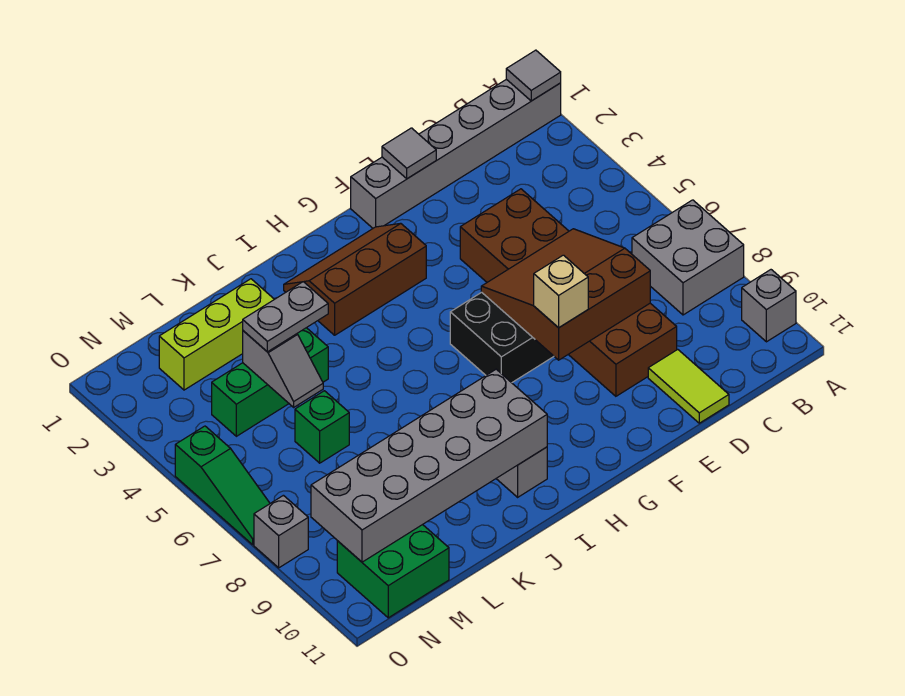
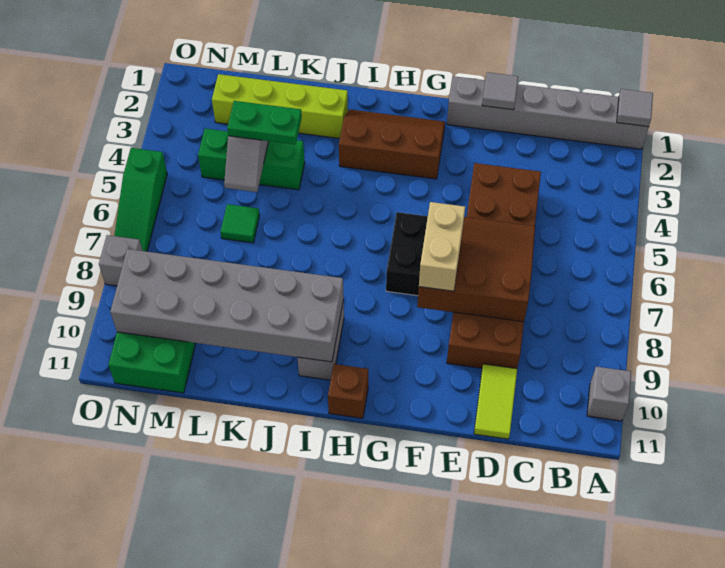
grey 2x2 brick [632,200,744,315] -> none
tan 1x1 brick [533,255,588,328] -> tan 1x2 brick [419,202,465,291]
none -> brown 1x1 brick [328,364,368,418]
lime 1x3 brick [159,279,274,390] -> lime 1x4 brick [212,74,348,138]
grey 1x2 plate [243,282,328,352] -> green 1x2 plate [227,101,302,145]
green 1x1 brick [295,391,349,463] -> green 1x1 tile [220,204,260,243]

